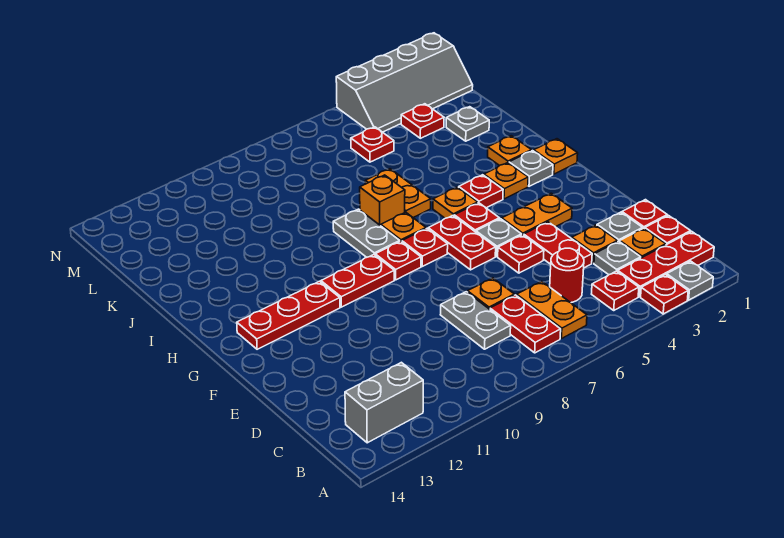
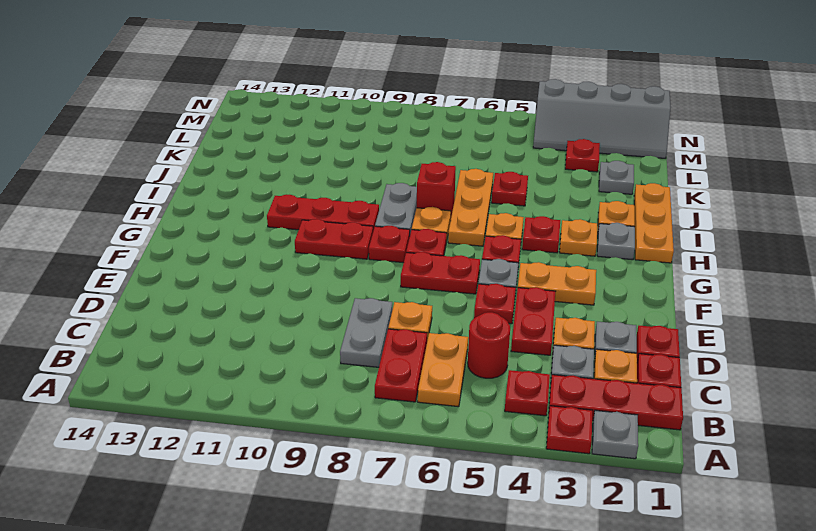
grey 1x2 brick [345,362,423,443] -> none
red 1x2 plate [428,216,496,270] -> red 1x2 plate turned to [401,252,480,294]
red 1x3 plate [237,281,340,349] -> red 1x3 plate moved to [267,195,379,230]
orange 1x1 plate [534,139,578,174] -> orange 1x3 plate [634,183,674,263]
orange 1x2 plate [365,169,431,217] -> orange 1x3 plate [448,169,493,246]
orange 1x1 brick [360,175,405,226] -> red 1x1 brick [417,162,456,216]
red 1x1 plate [351,127,394,162] -> red 1x1 plate moved to [492,172,528,206]

